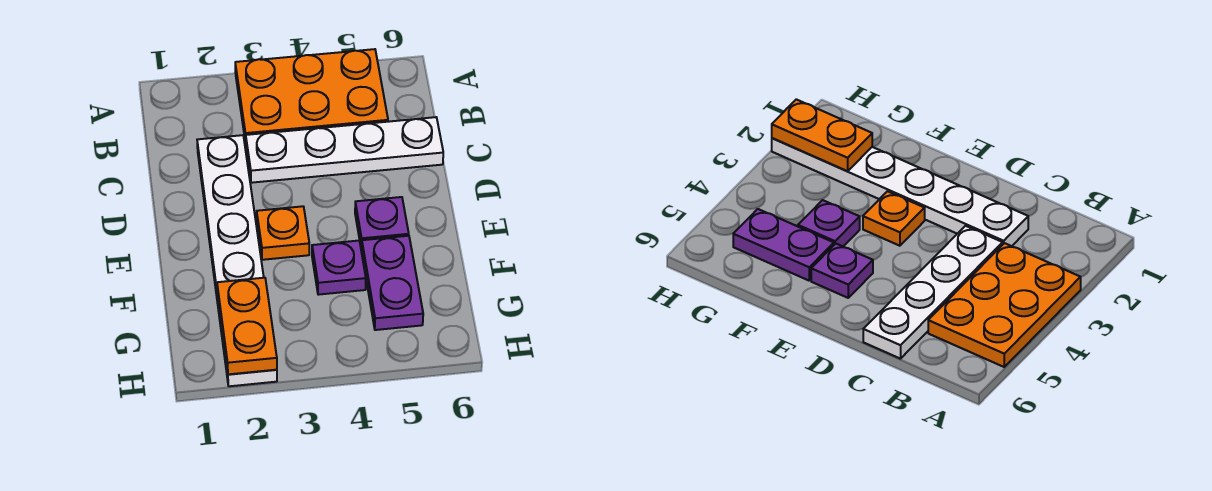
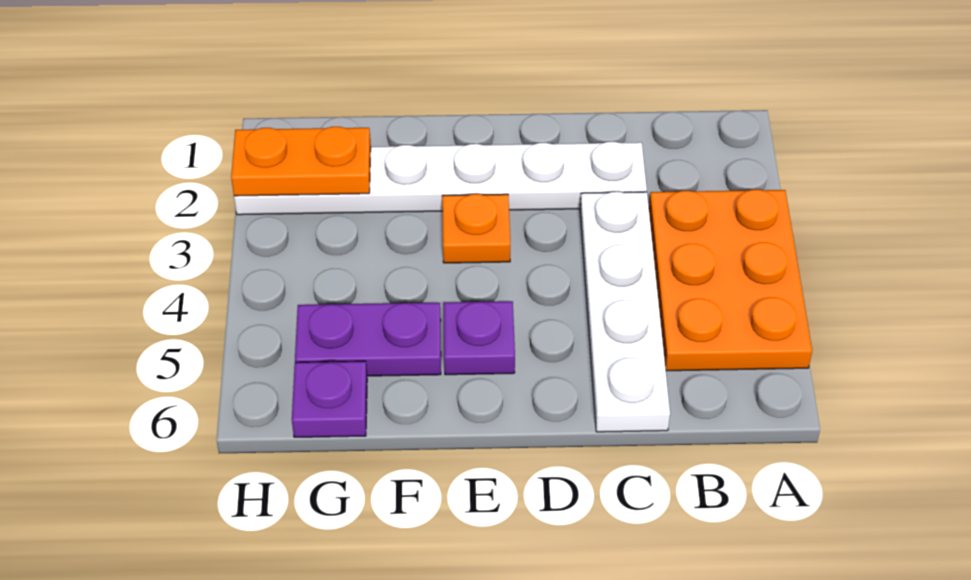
purple 1x1 plate [312,240,366,295] -> purple 1x1 plate moved to [292,361,367,437]

